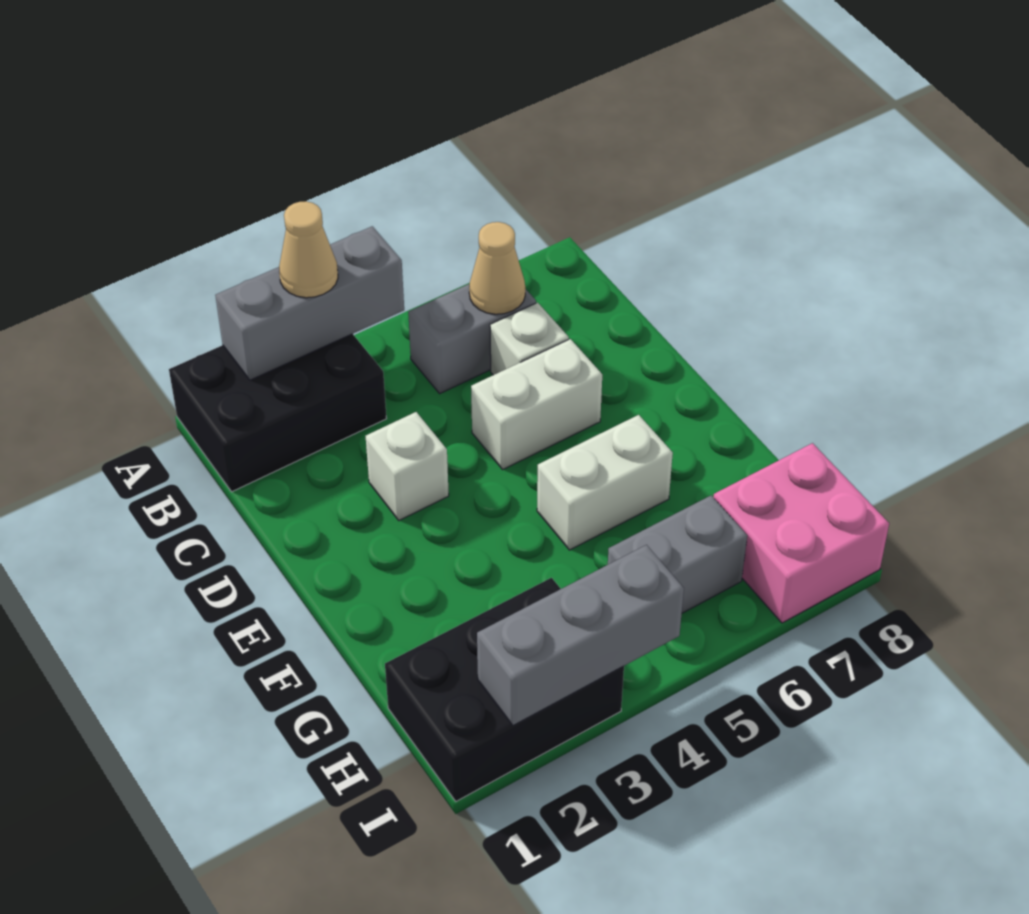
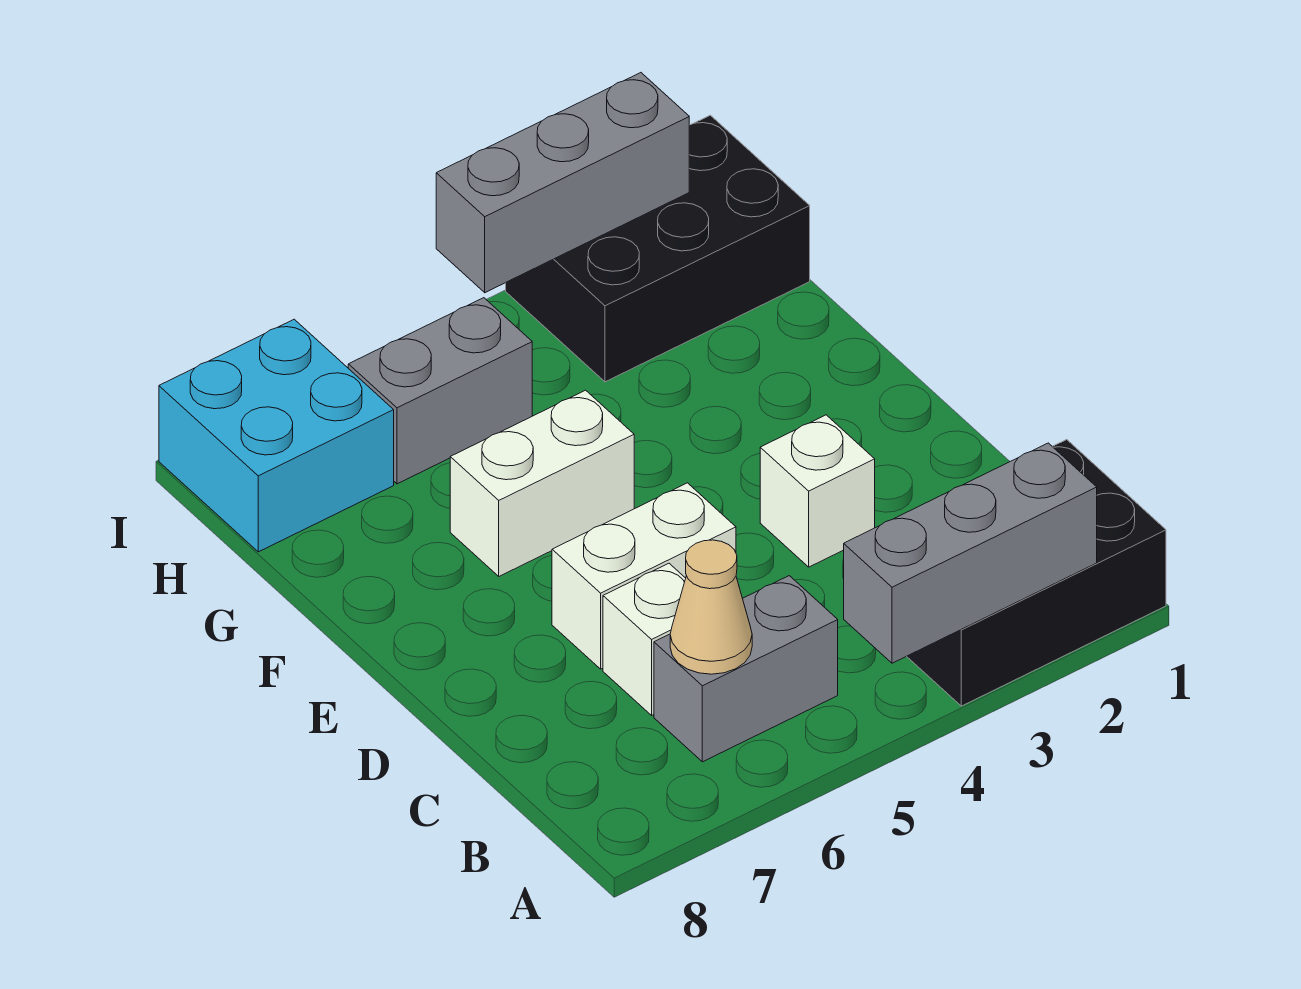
tan 1x1 cone [279,201,338,298] -> none
pink 2x2 brick [713,443,889,623] -> cyan 2x2 brick [159,319,394,552]

